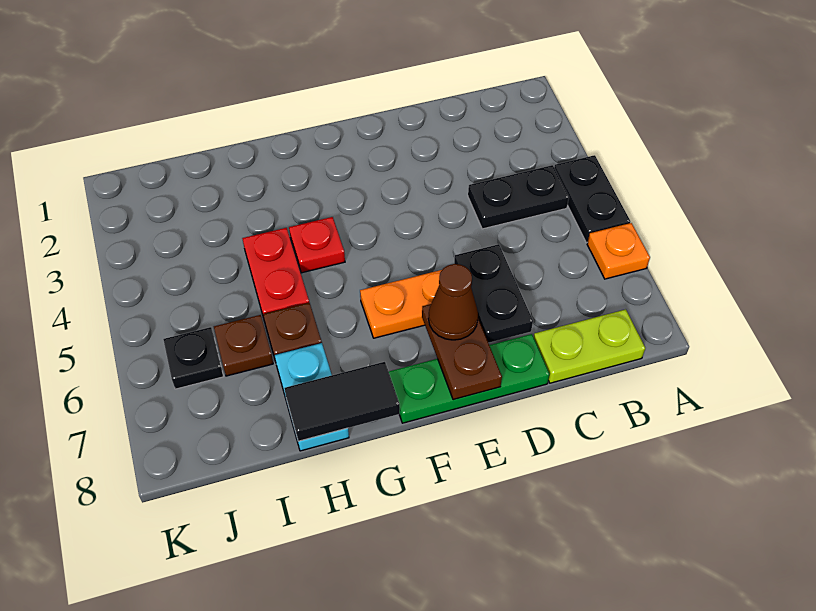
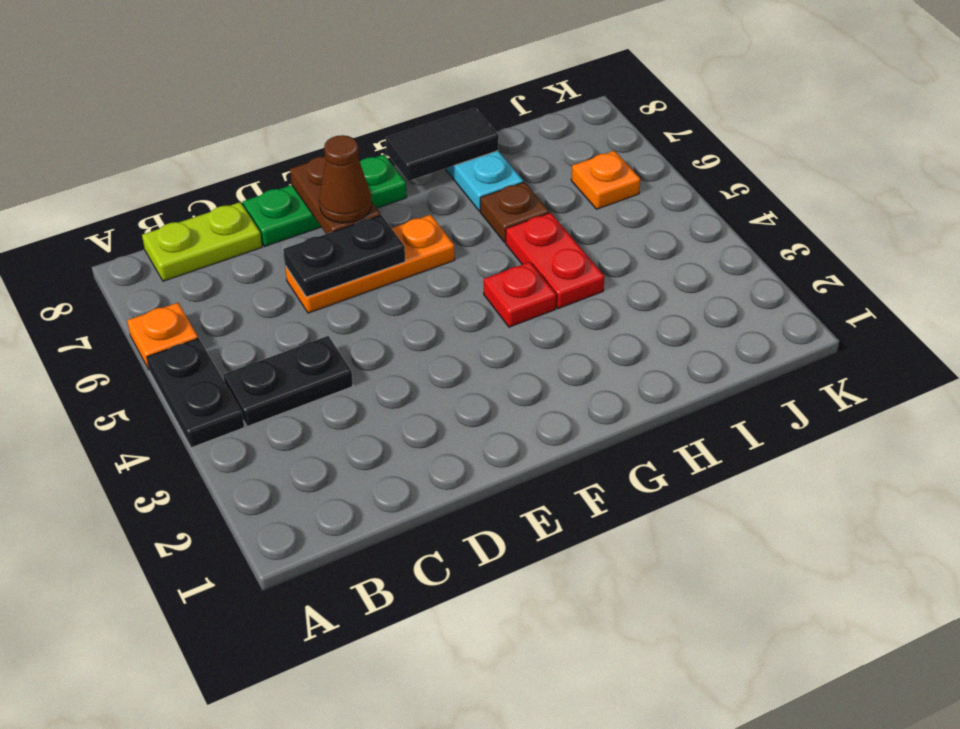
black 1x2 plate [454,244,533,343] -> black 1x2 plate turned to [283,215,405,297]
brown 1x1 plate [214,315,273,376] -> none
black 1x1 plate [163,327,223,389] -> orange 1x1 plate [571,151,640,209]

